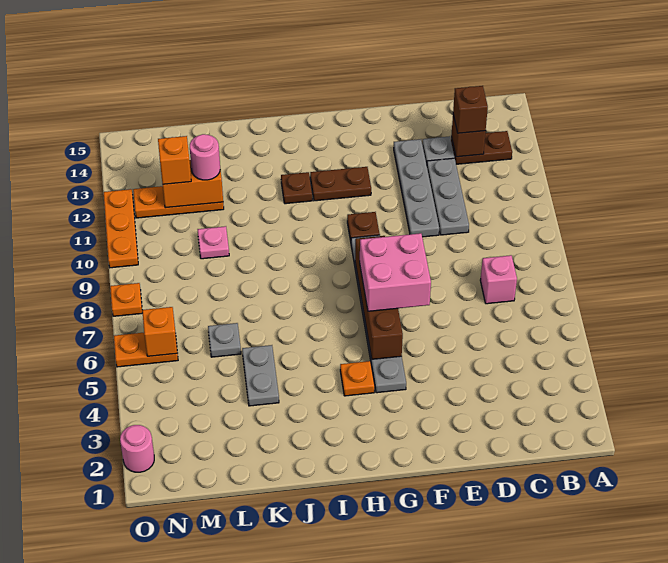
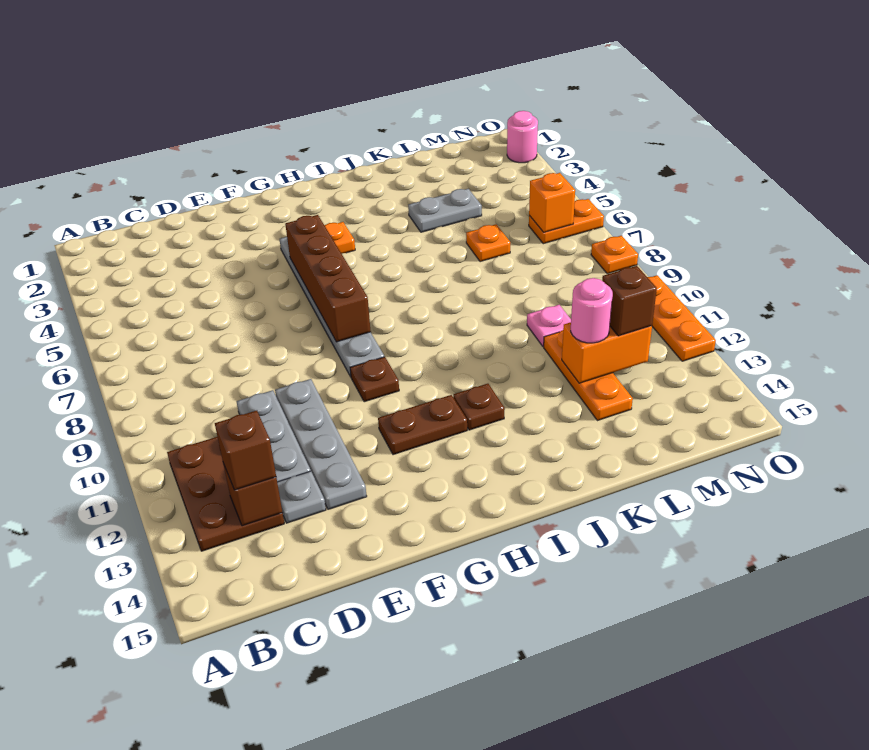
brown 1x2 plate [451,131,512,164] -> brown 2x3 plate [167,437,284,551]
pink 1x1 brick [480,255,517,304] -> none
pink 2x2 brick [360,233,431,311] -> none
grey 1x2 plate [242,345,279,406] -> grey 1x2 plate turned to [408,189,482,232]
grey 1x1 plate [208,323,241,357] -> orange 1x1 plate [466,224,510,262]
orange 1x3 plate [133,186,224,218] -> orange 1x3 plate turned to [544,330,633,421]
orange 1x1 brick [158,136,191,184] -> brown 1x1 brick [602,266,657,336]

